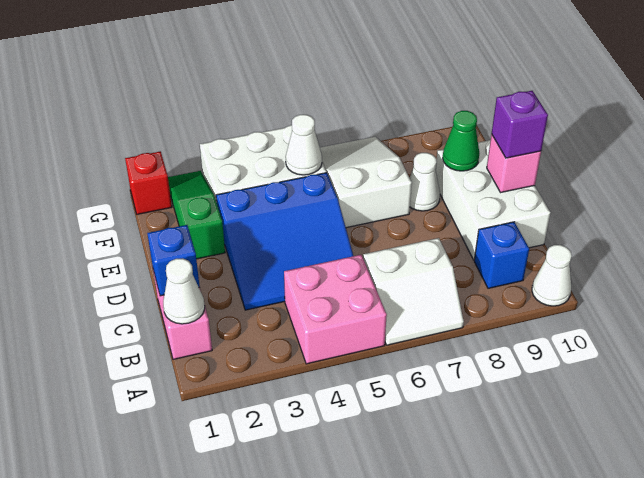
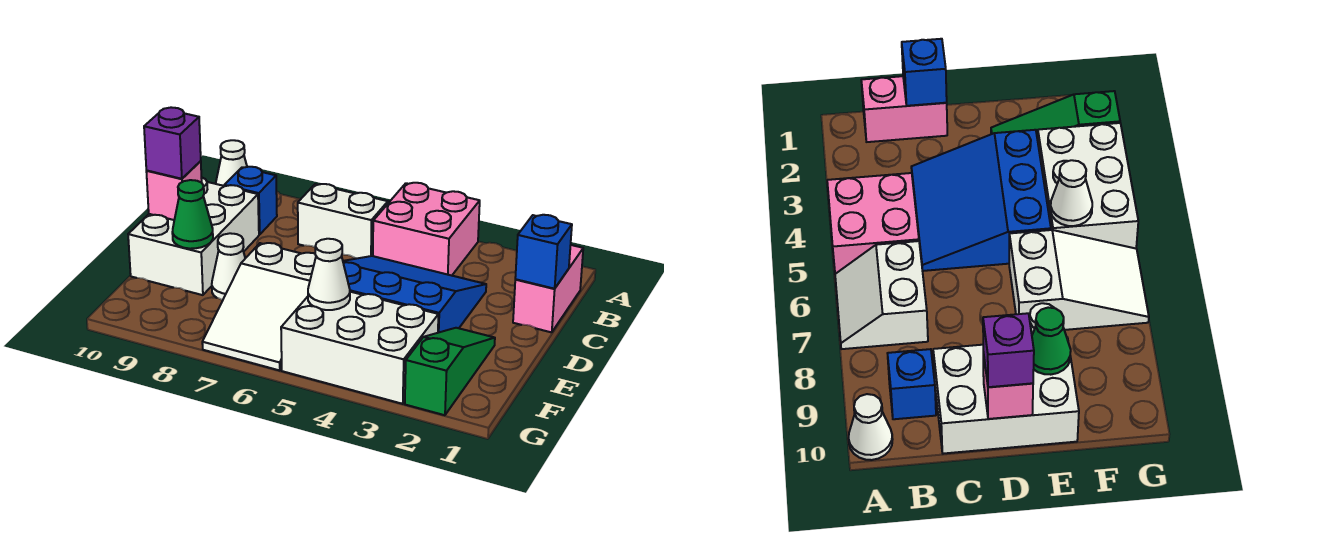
white 1x1 cone [163,258,205,324] -> none
green 1x3 slope [168,171,225,259] -> green 1x3 slope turned to [405,328,495,415]
red 1x1 brick [125,151,172,214] -> none

